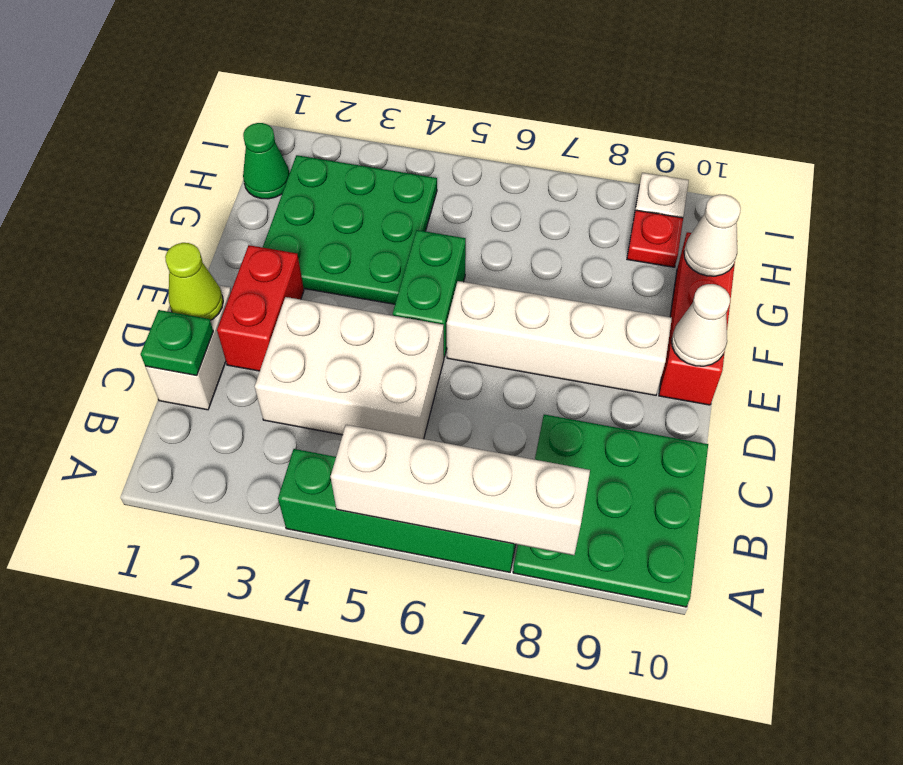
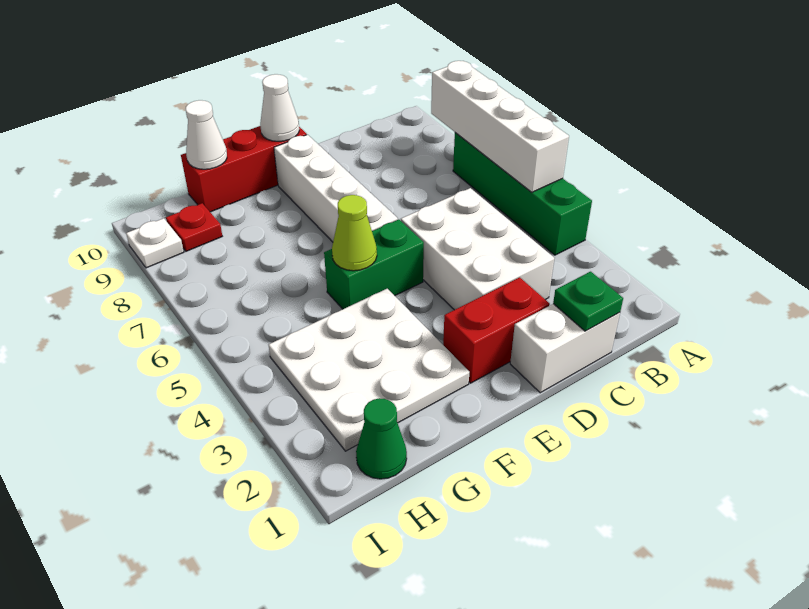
green 3x3 plate [513,414,708,607] -> none
lime 1x1 cone [165,243,223,320] -> lime 1x1 cone moved to [332,195,377,271]
green 3x3 plate [263,155,437,304] -> white 3x3 plate [269,289,469,451]

